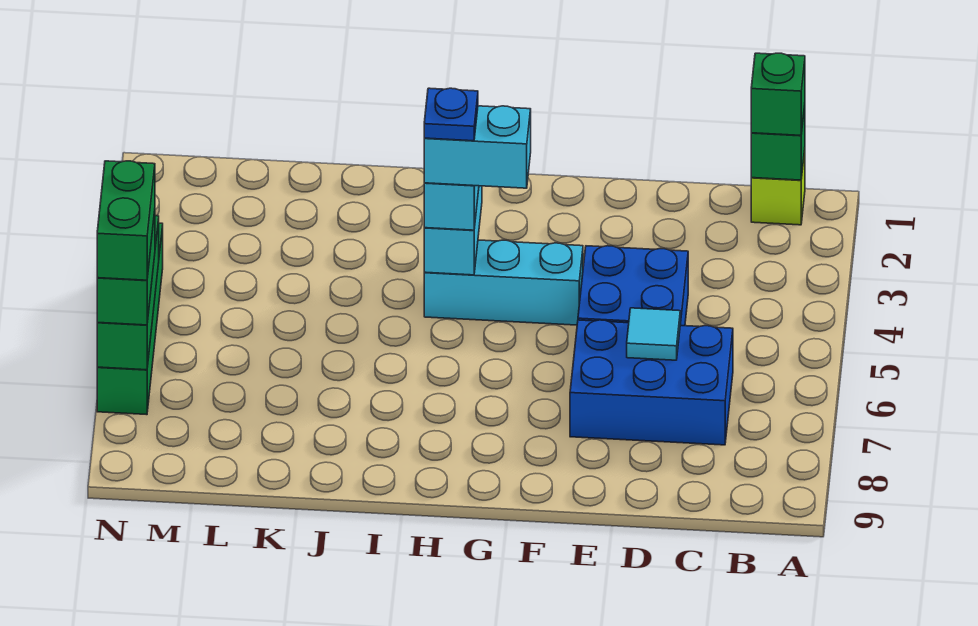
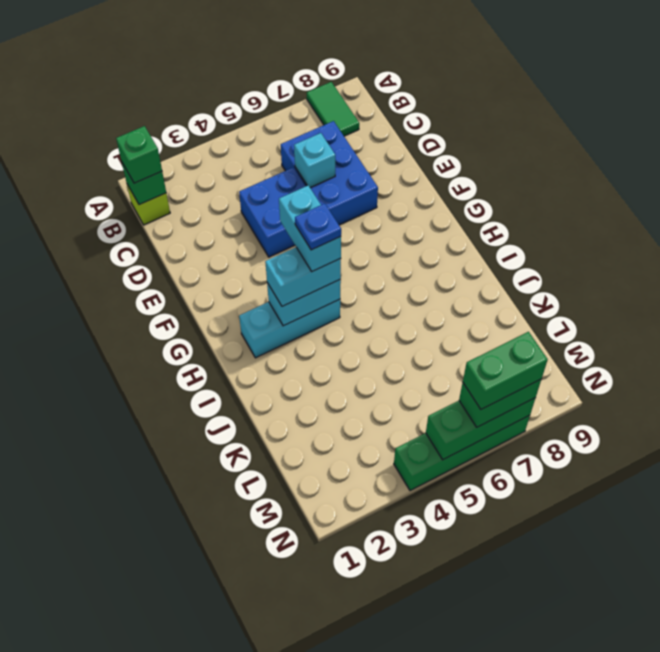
none -> green 1x2 tile [307,82,359,136]
cyan 1x1 tile [627,308,681,360] -> cyan 1x1 brick [294,133,335,188]
cyan 1x3 brick [424,240,583,325] -> cyan 1x3 brick turned to [239,299,340,358]

